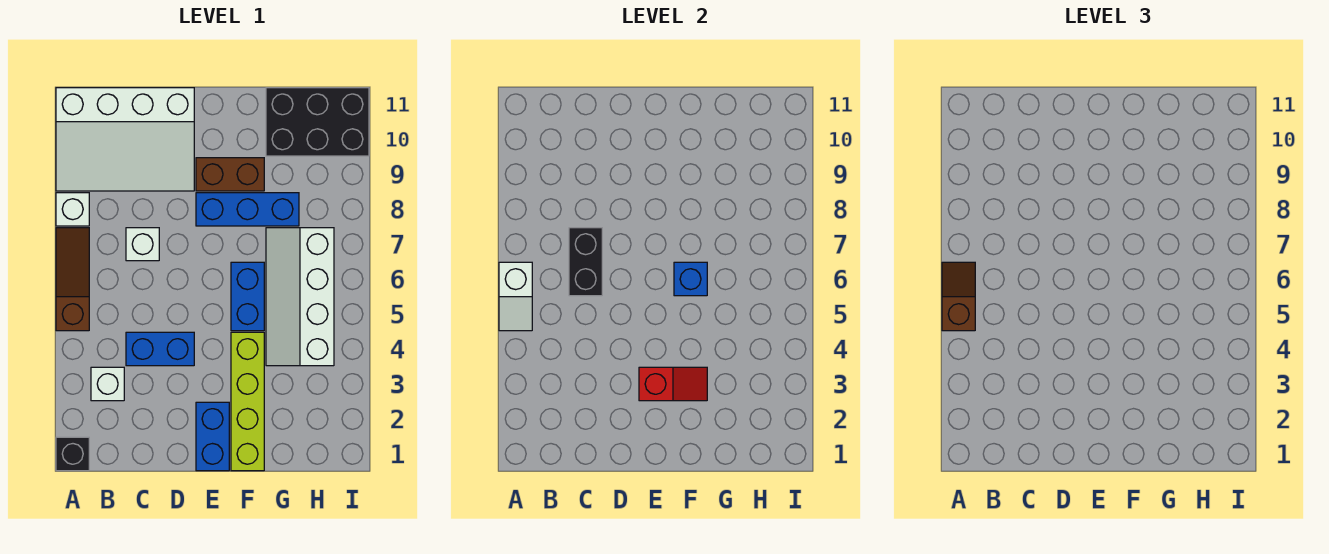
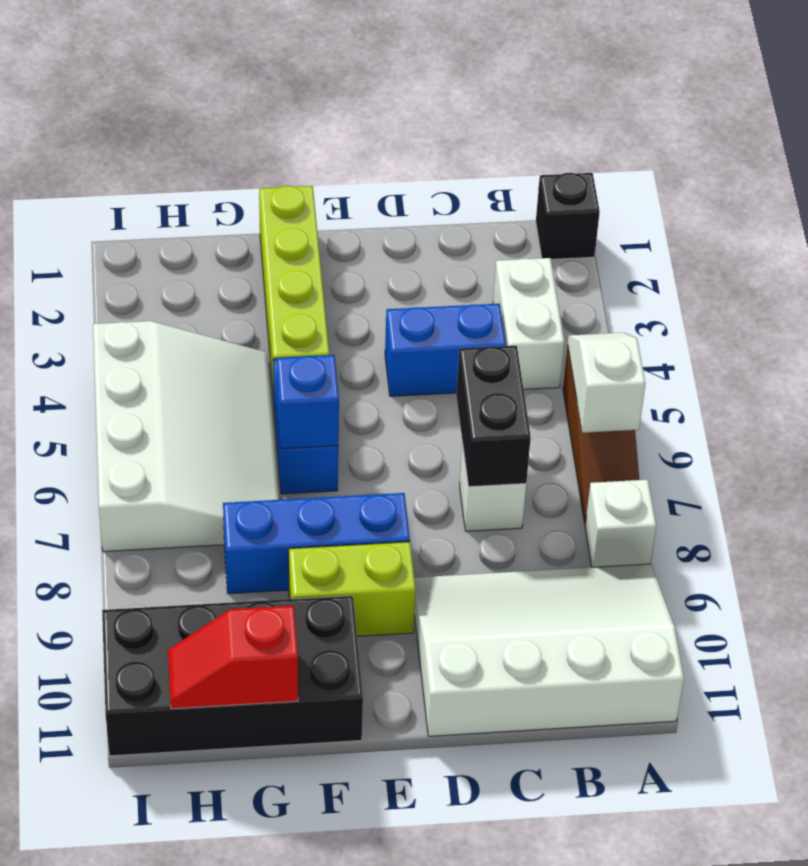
brown 1x2 slope [942,262,975,331] -> none
white 1x1 brick [91,367,124,401] -> white 1x2 brick [493,258,564,389]
blue 1x2 brick [196,402,229,471] -> none
red 1x2 slope [639,367,707,401] -> red 1x2 slope moved to [168,606,298,709]
brown 1x2 brick [196,158,264,191] -> lime 1x2 brick [289,542,416,636]
white 2x4 slope [266,228,334,366] -> white 3x4 slope [93,321,279,552]
black 2x3 brick [266,88,369,156] -> black 2x4 brick [102,596,363,756]

